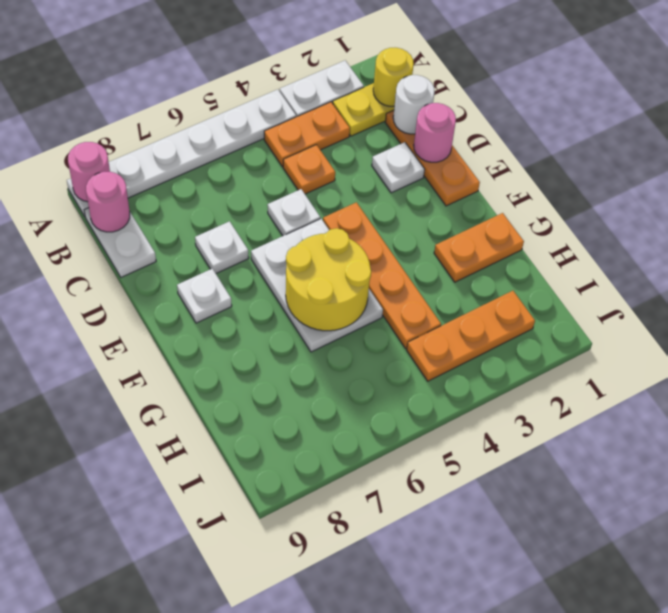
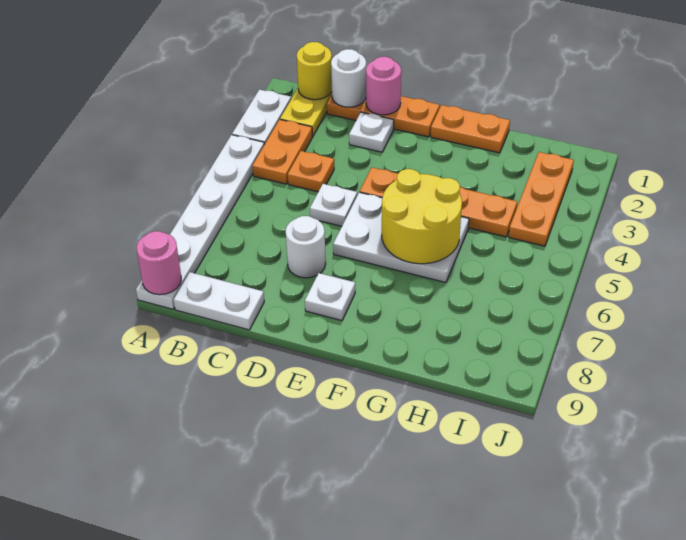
pink 1x1 round brick [86,172,130,232] -> none
white 1x1 plate [195,221,249,273] -> white 1x1 round brick [286,216,326,278]
orange 1x2 plate [434,213,524,282] -> orange 1x2 plate turned to [431,105,510,153]

